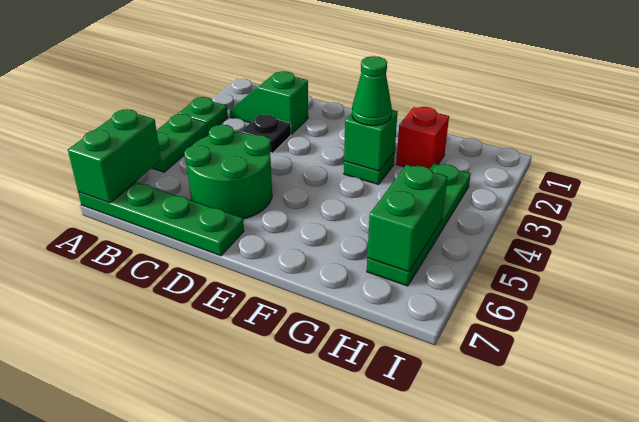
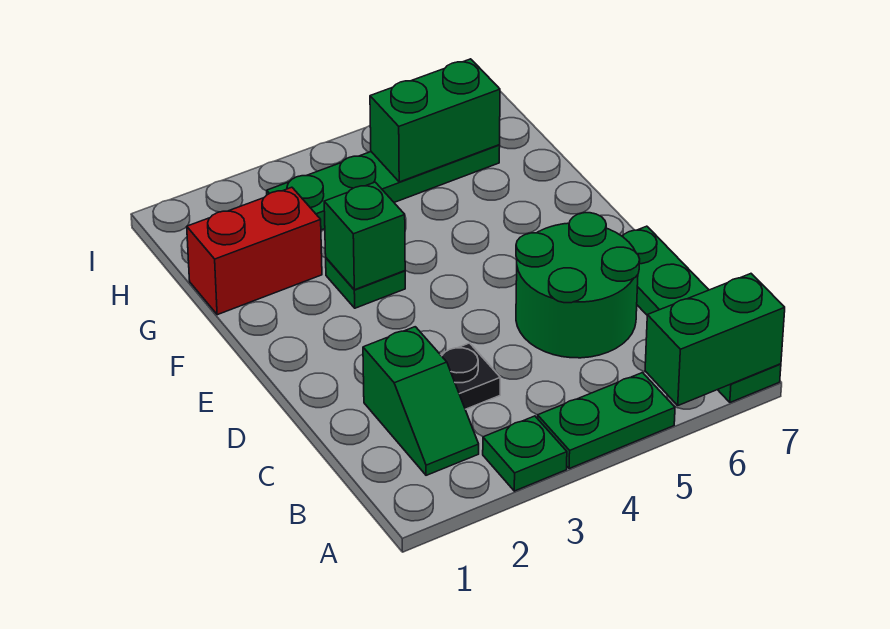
green 1x1 cone [352,56,392,126] -> none
red 1x1 brick [396,107,449,169] -> red 1x2 brick [187,187,322,315]

